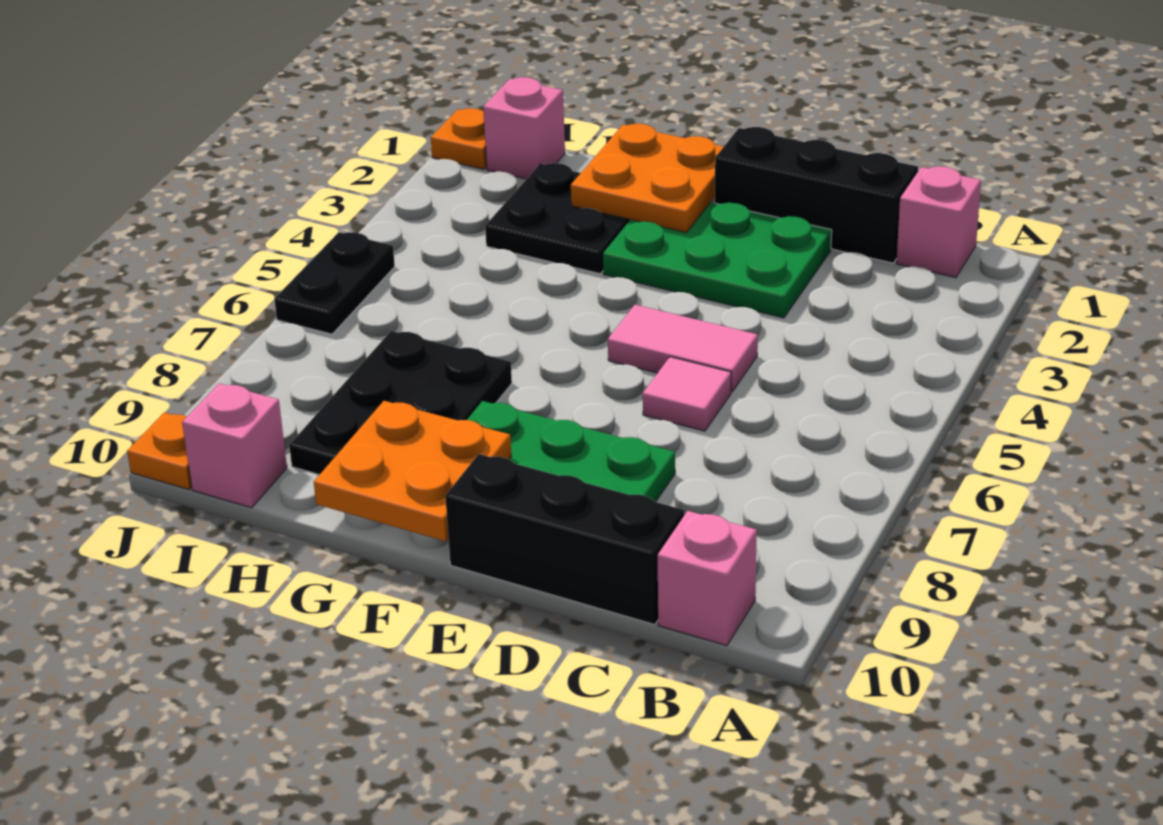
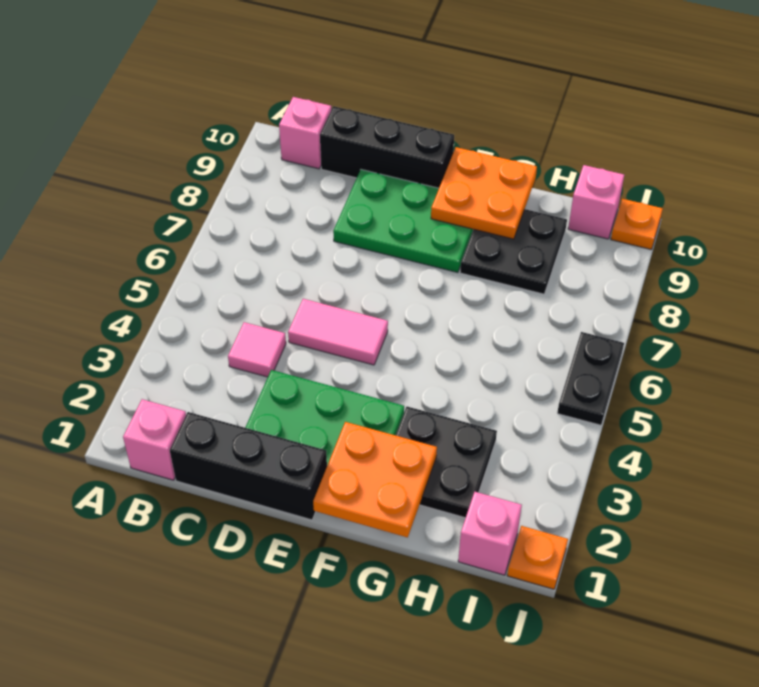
pink 1x1 tile [643,357,731,431] -> pink 1x1 tile moved to [228,322,286,377]
black 2x3 plate [289,331,512,475] -> black 2x2 plate [460,209,567,294]

